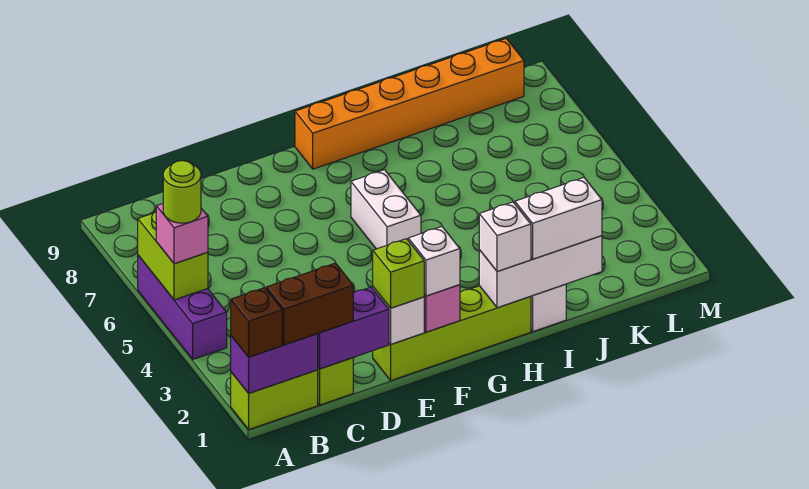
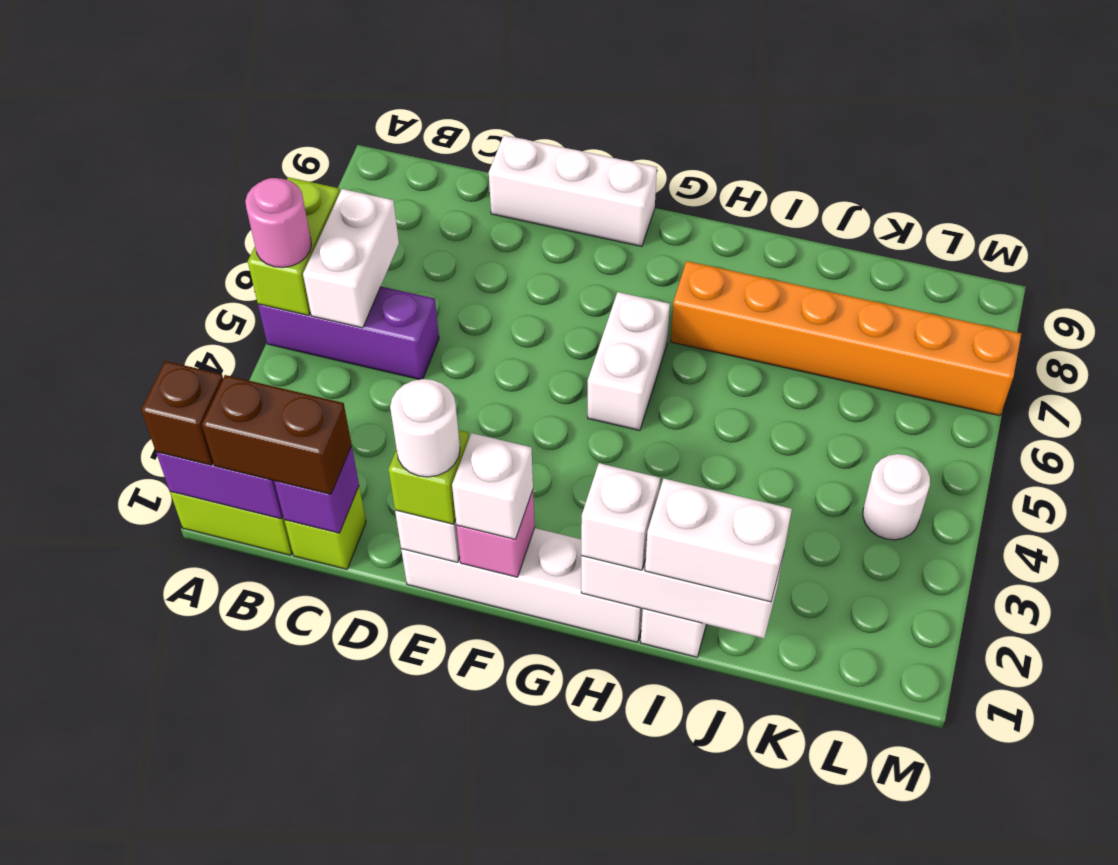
purple 1x3 brick [138,255,227,359] -> purple 1x3 brick turned to [258,287,439,380]
pink 1x1 brick [156,204,208,264] -> pink 1x1 round brick [245,178,312,268]
lime 1x1 round brick [163,161,201,223] -> none
none -> white 1x2 brick [303,189,399,328]
purple 1x2 brick [318,287,389,369] -> purple 1x1 brick [274,446,359,533]
none -> white 1x3 brick [489,135,657,247]
lime 1x4 brick [373,286,531,380] -> white 1x4 brick [401,528,643,642]
none -> white 1x1 round brick [390,379,460,477]
orange 1x6 brick [295,39,524,169] -> orange 1x6 brick moved to [671,261,1021,416]
none -> white 1x1 round brick [863,454,930,540]

